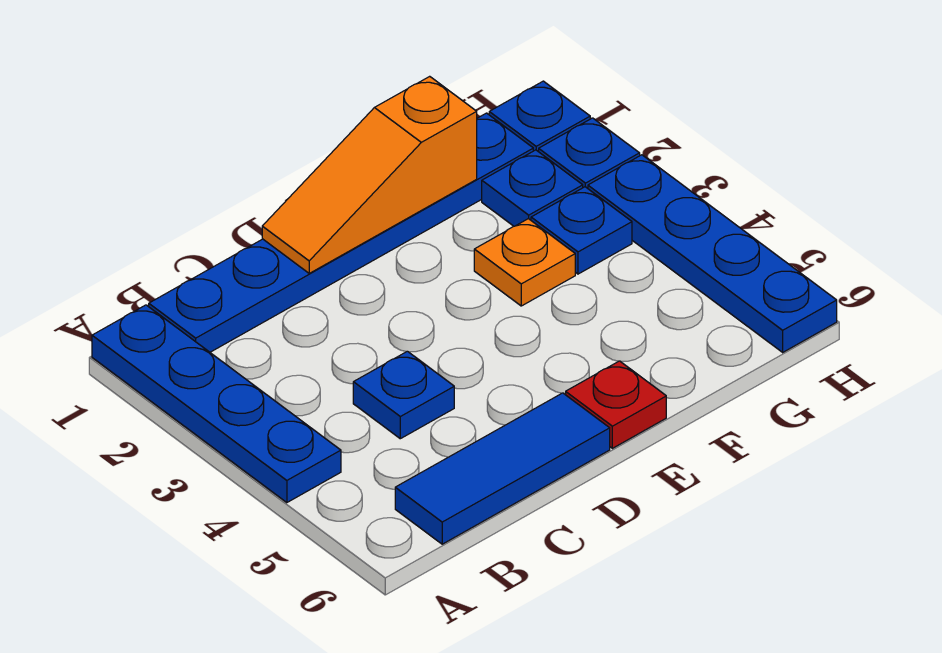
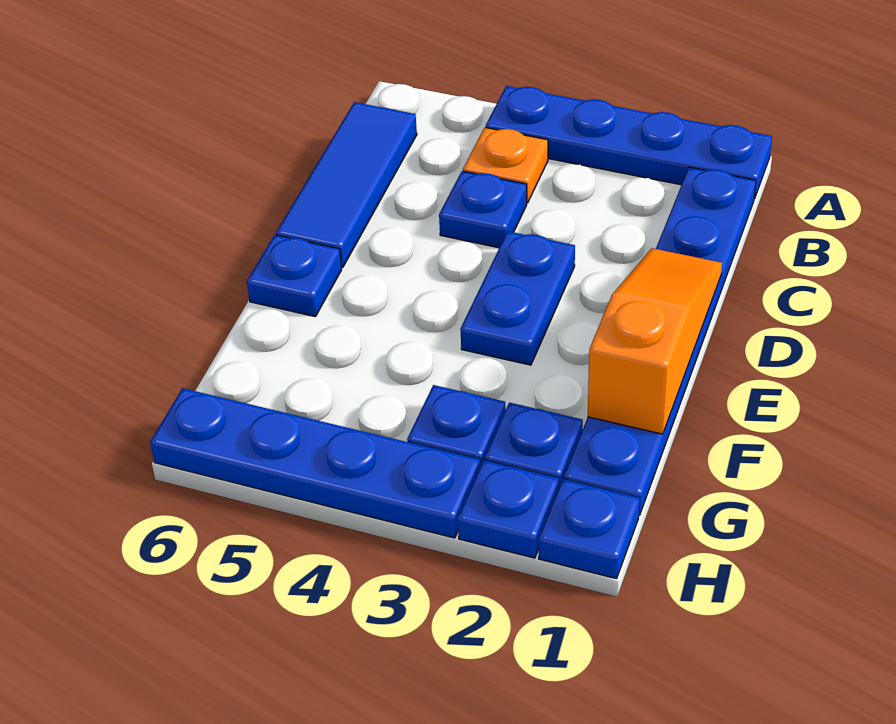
none -> blue 1x2 plate [460,231,575,365]
red 1x1 plate [566,361,666,448] -> blue 1x1 plate [247,235,342,317]
orange 1x1 plate [474,219,575,306] -> orange 1x1 plate moved to [463,128,548,203]

